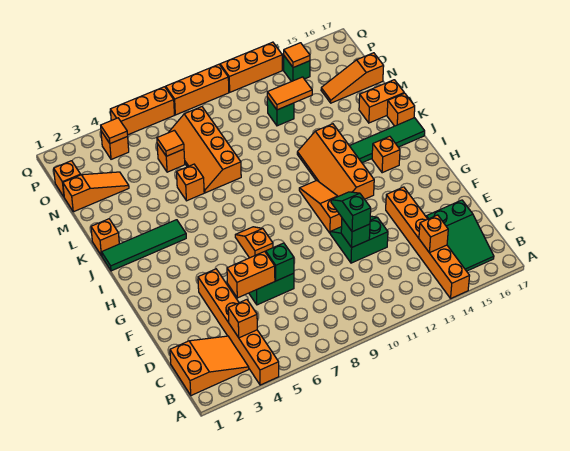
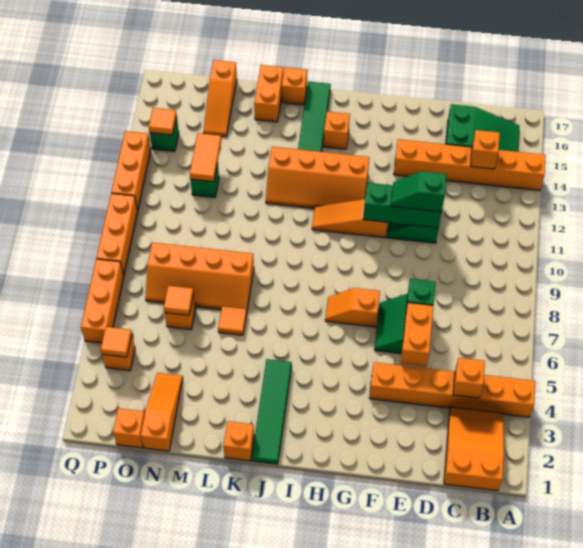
green 1x1 brick [341,219,370,247] -> green 1x3 brick [363,183,442,228]
orange 1x1 brick [176,164,204,201] -> orange 1x1 tile [218,306,247,335]

